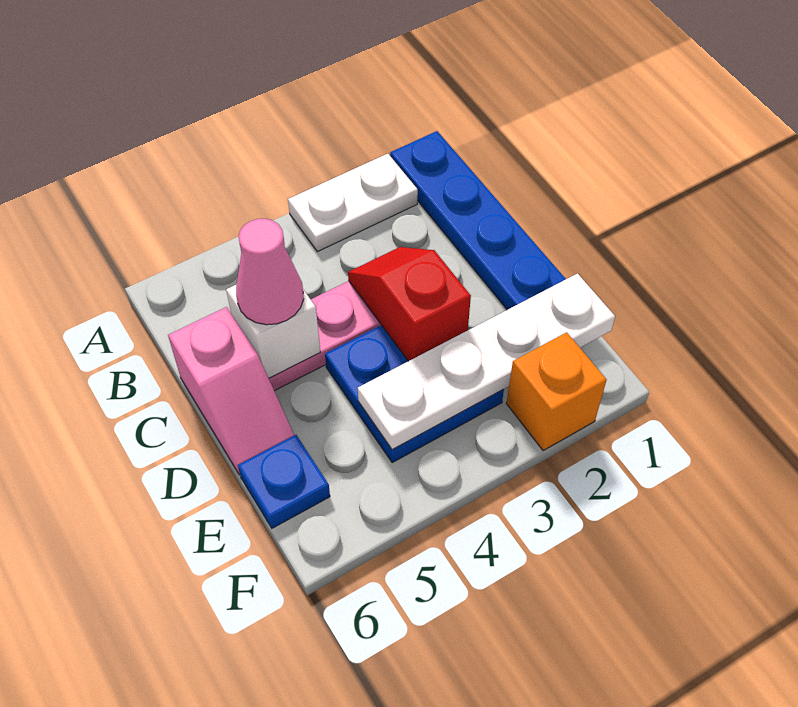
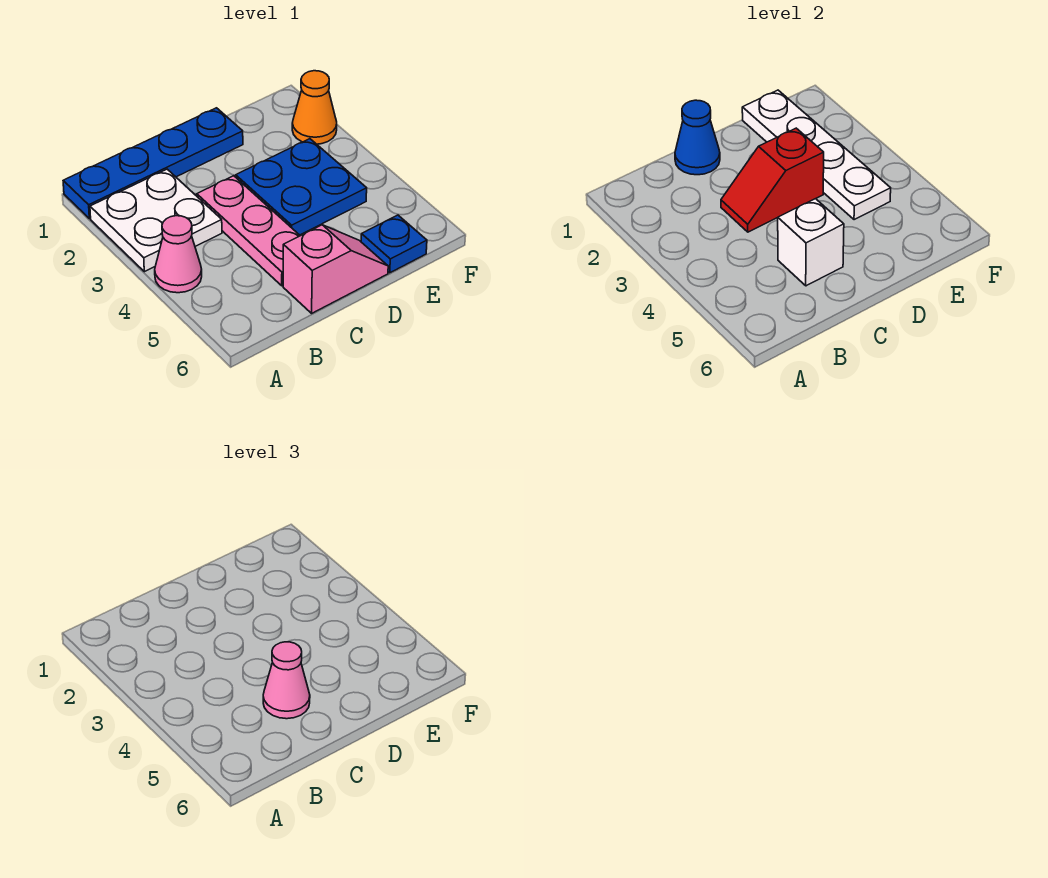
white 1x2 plate [288,154,418,252] -> white 2x2 plate [90,169,222,272]
none -> pink 1x1 cone [155,216,202,293]
none -> blue 1x1 cone [675,100,720,175]
orange 1x1 brick [507,332,606,450] -> orange 1x1 cone [292,71,337,144]

